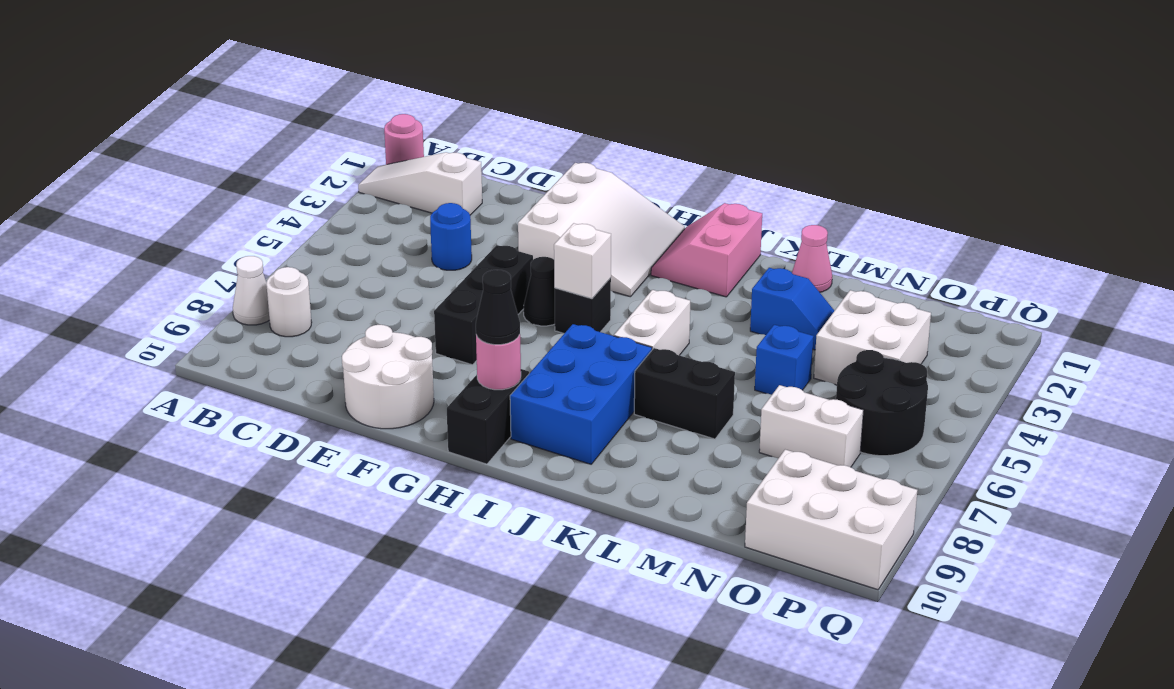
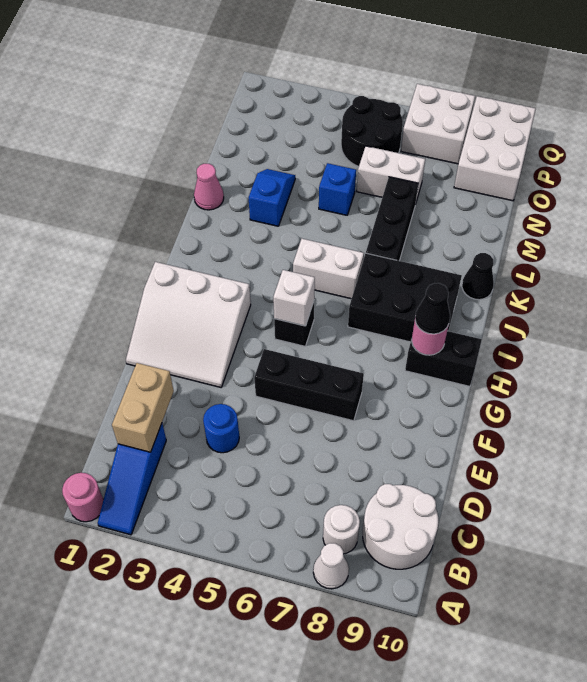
white 1x3 slope [358,152,482,215] -> blue 1x3 slope [98,424,166,535]
none -> tan 1x2 brick [112,363,174,452]
white 2x2 round brick [342,325,434,429] -> white 2x2 round brick moved to [363,484,438,569]
white 3x3 slope [518,163,685,297] -> white 3x3 slope turned to [126,262,251,387]
black 1x1 cone [524,257,555,326] -> black 1x1 cone moved to [462,253,494,300]
pink 2x2 slope [651,203,762,297] -> none
blue 2x3 brick [510,324,652,464] -> black 2x3 brick [348,253,462,342]
black 1x2 brick [634,348,735,439] -> black 1x3 brick [366,177,418,261]
white 2x2 brick [814,290,931,385] -> white 2x2 brick moved to [401,84,475,164]
white 1x2 brick [759,385,864,467] -> white 1x2 brick turned to [357,146,425,205]

